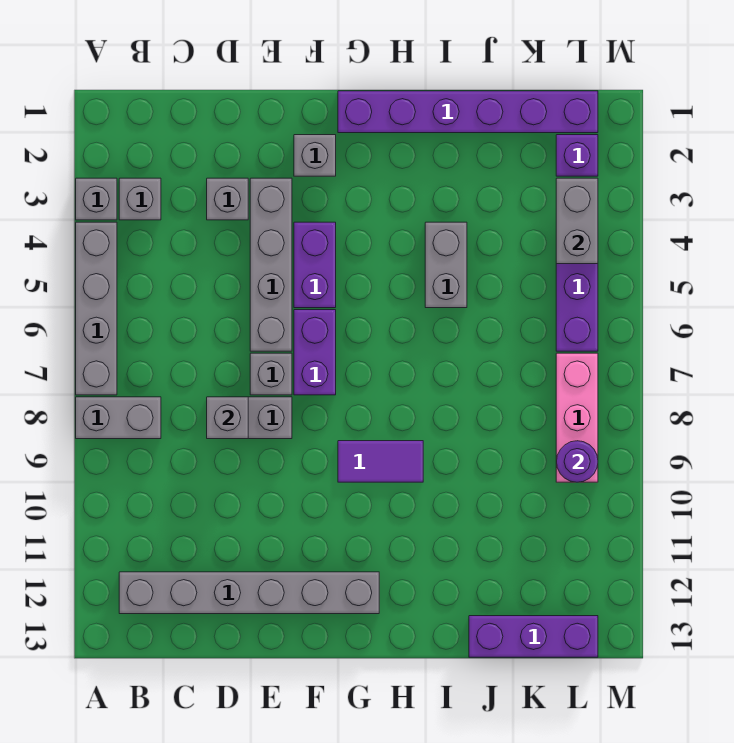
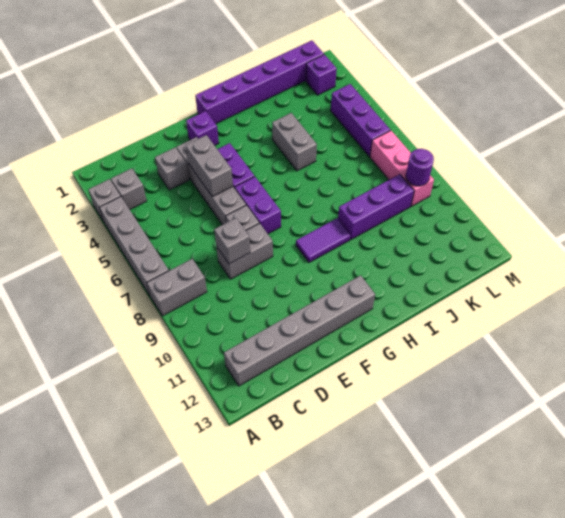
grey 1x1 brick [294,135,336,176] -> purple 1x1 brick [186,111,219,146]
purple 1x3 brick [469,616,598,657] -> purple 1x3 brick moved to [338,174,414,239]
grey 1x2 brick [556,178,598,264] -> grey 1x2 brick moved to [186,135,233,197]

